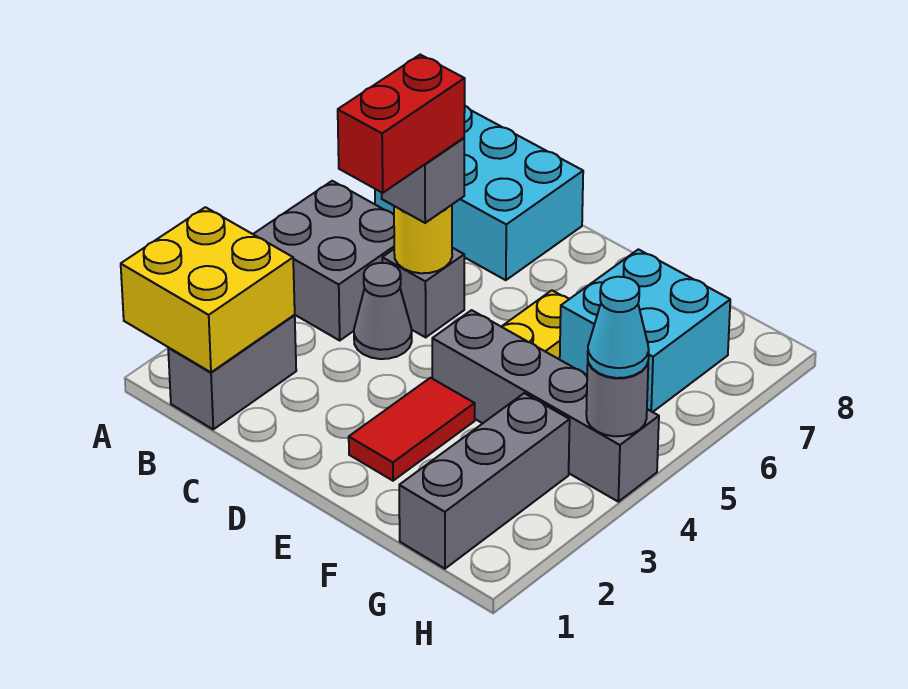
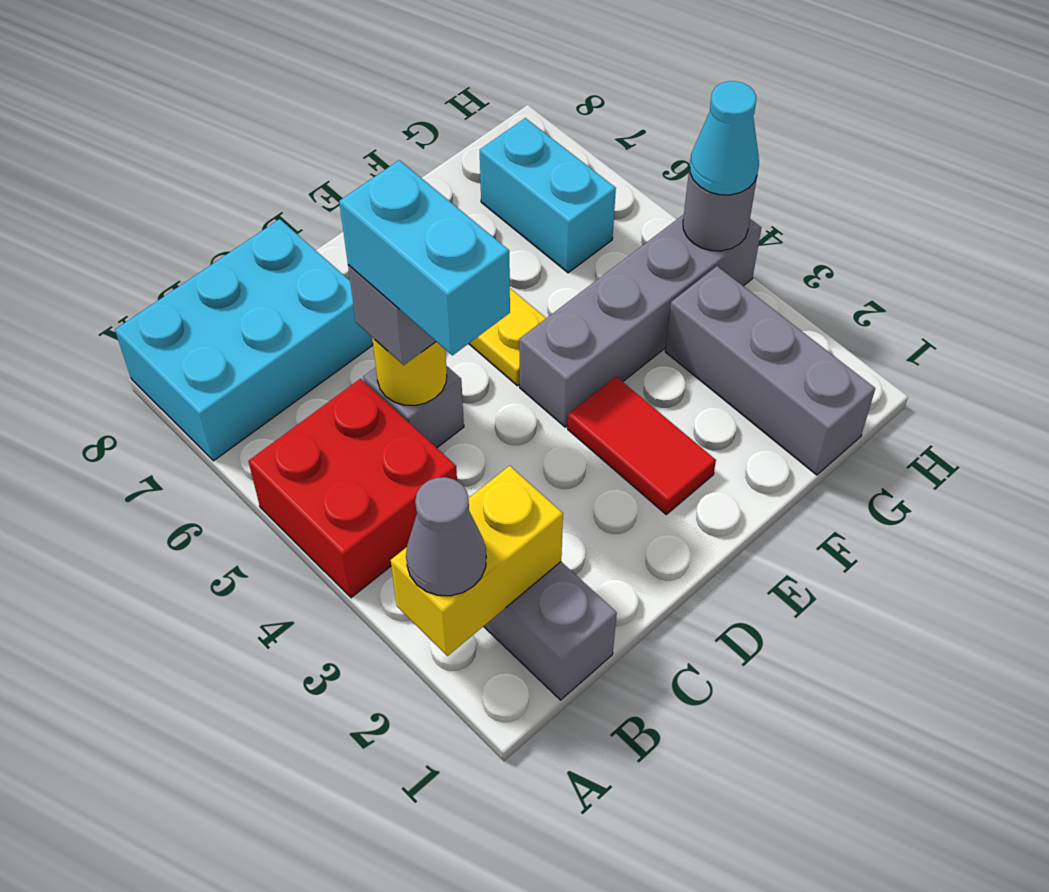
yellow 2x2 brick [121,207,295,372] -> yellow 1x2 brick [391,466,563,656]
grey 2x2 brick [253,181,394,340] -> red 2x2 brick [248,379,457,598]
grey 1x1 cone [354,263,412,359] -> grey 1x1 cone moved to [406,477,486,596]
red 1x2 brick [338,55,465,193] -> cyan 1x2 brick [339,160,510,355]
cyan 2x2 brick [560,249,730,412] -> cyan 1x2 brick [480,118,616,273]

